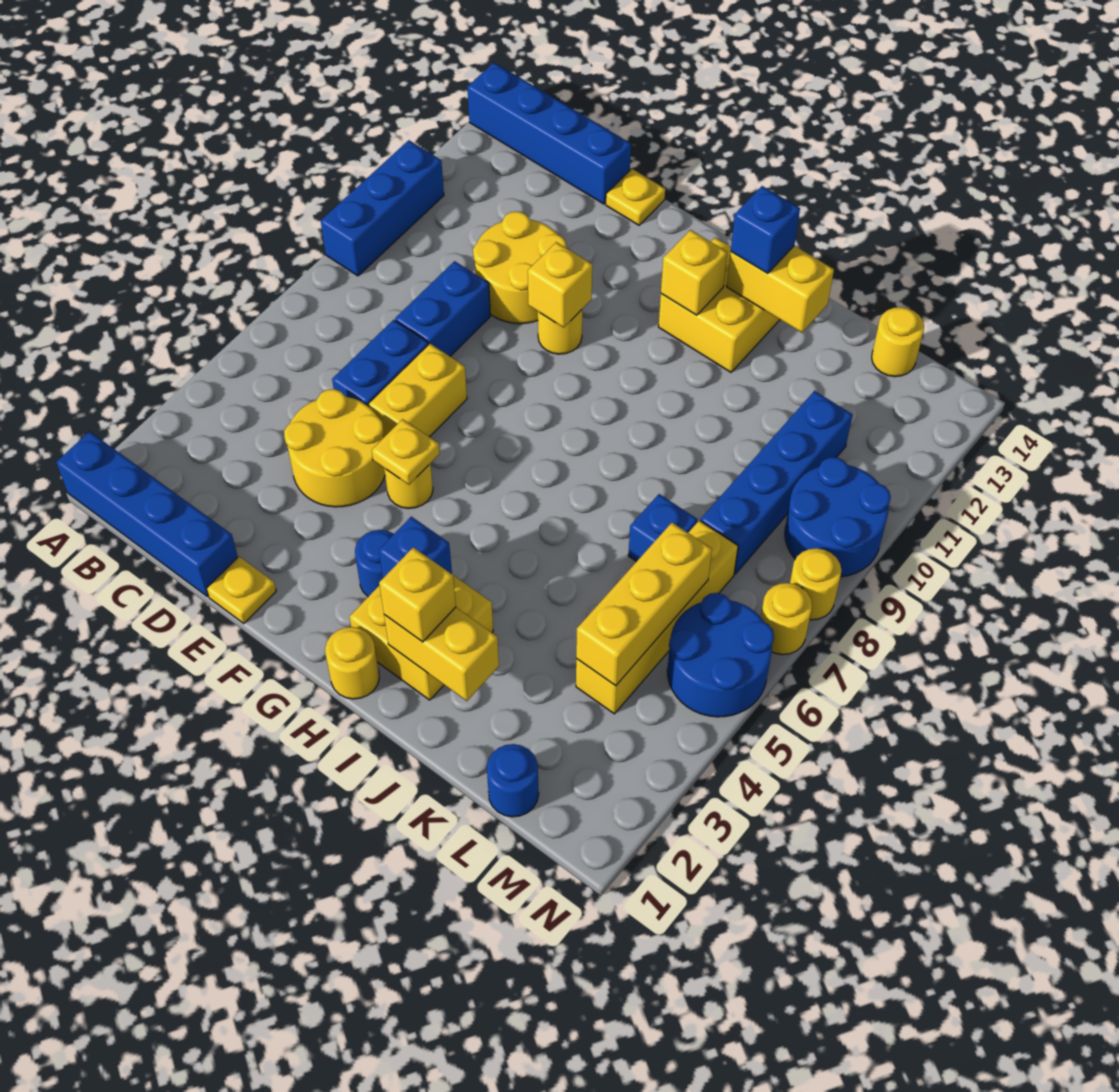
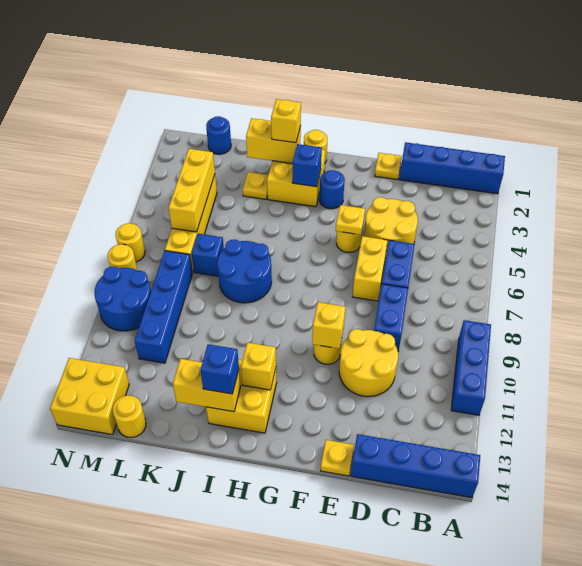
none -> yellow 1x1 plate [243,172,268,199]
blue 2x2 round brick [667,593,774,717] -> blue 2x2 round brick moved to [217,240,272,303]
none -> yellow 2x2 brick [50,358,129,435]

